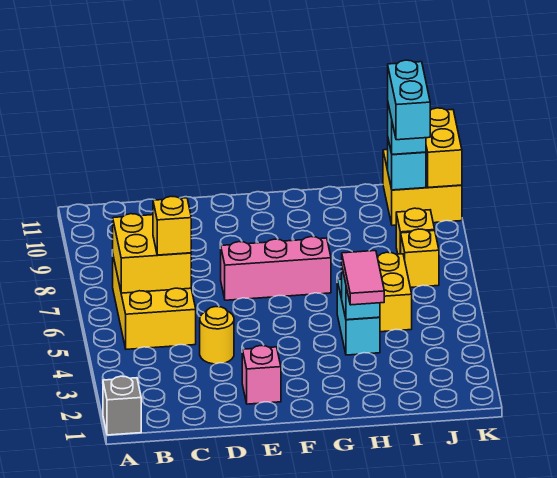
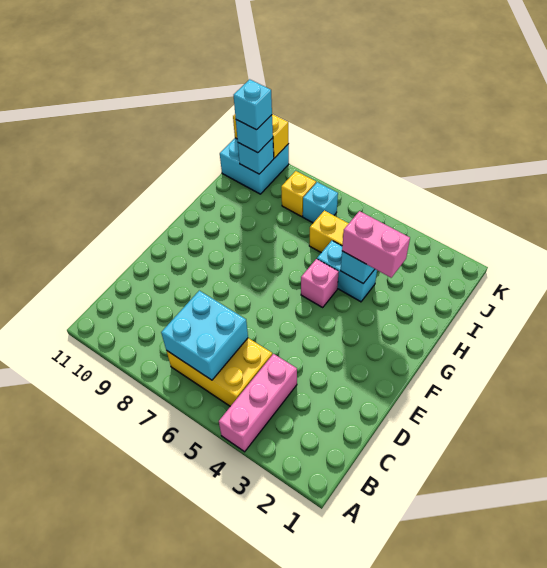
grey 1x1 brick [103,376,141,435] -> none
yellow 2x2 brick [112,214,191,293] -> cyan 2x2 brick [161,291,248,380]
yellow 1x1 brick [153,196,191,255] -> none
yellow 1x1 round brick [200,307,234,364] -> none
pink 1x1 brick [242,346,281,404] -> pink 1x1 brick moved to [301,259,339,307]
pink 1x3 brick [221,237,331,300] -> pink 1x3 brick moved to [219,354,297,452]
pink 1x2 tile [342,251,384,305] -> pink 1x2 brick [342,211,410,278]
yellow 1x1 brick [401,229,439,287] -> cyan 1x1 brick [303,182,338,223]
cyan 1x2 brick [388,60,430,140] -> cyan 1x1 brick [234,79,272,130]
yellow 2x2 brick [383,150,462,226] -> cyan 2x2 brick [220,138,289,194]

